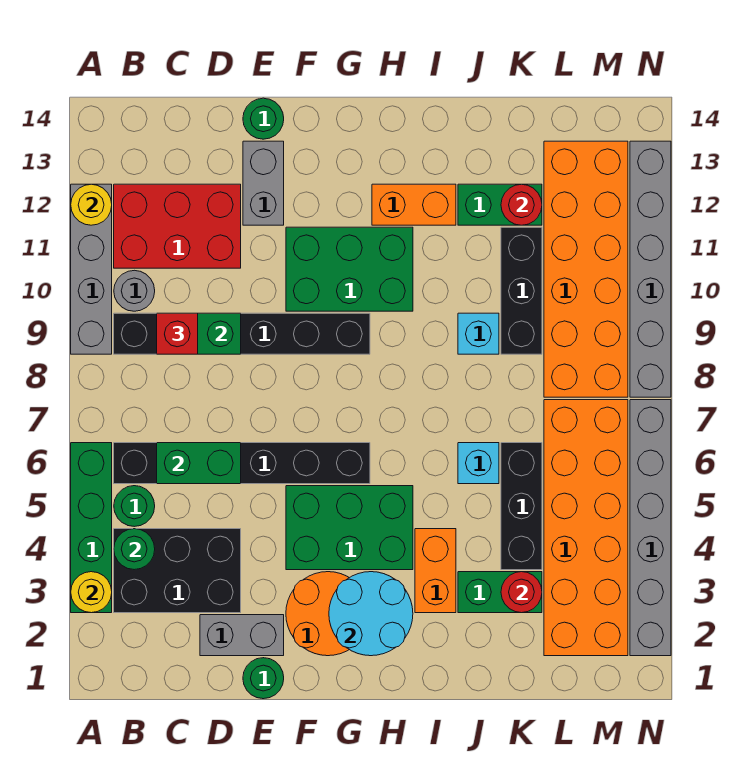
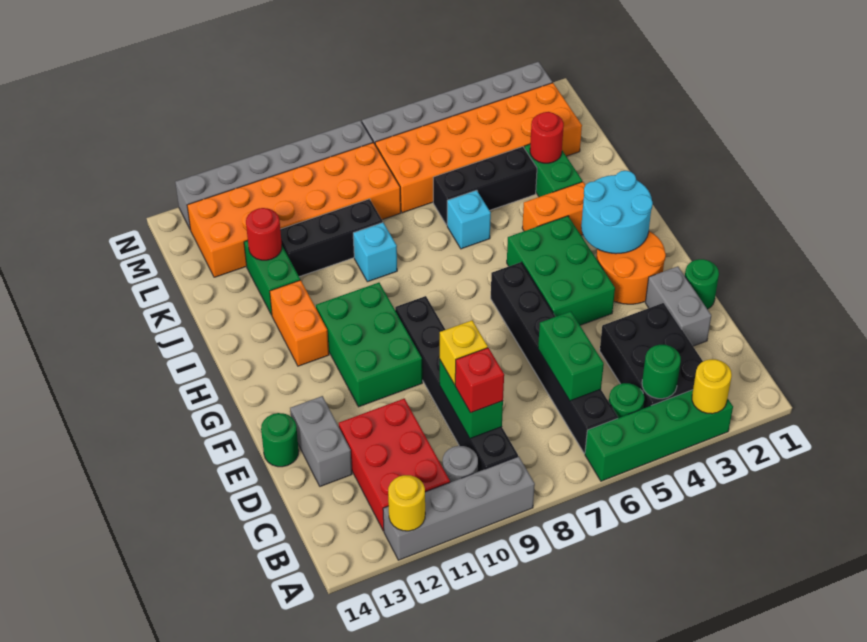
none -> yellow 1x1 brick [440,320,488,385]
grey 1x2 brick [243,141,284,225] -> grey 1x2 brick turned to [290,396,352,486]

